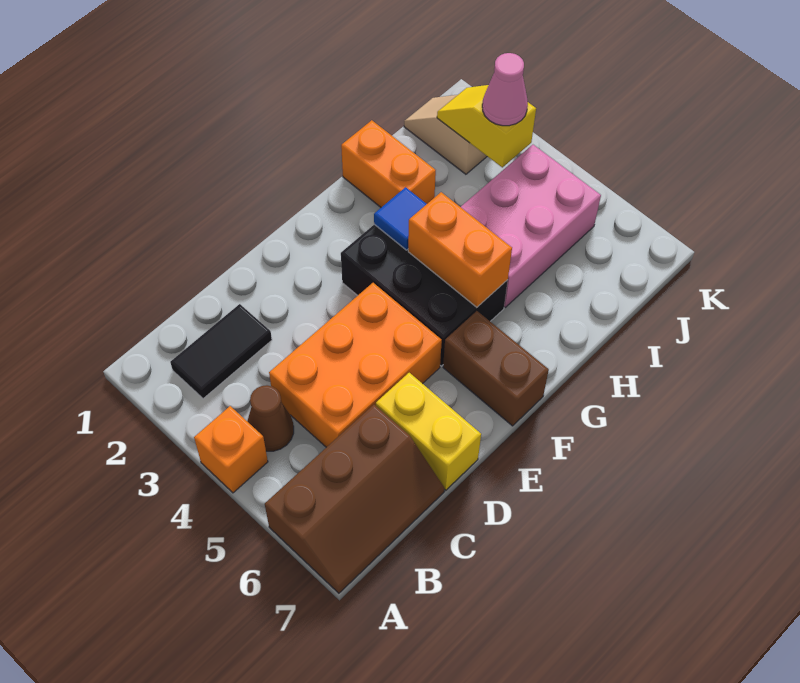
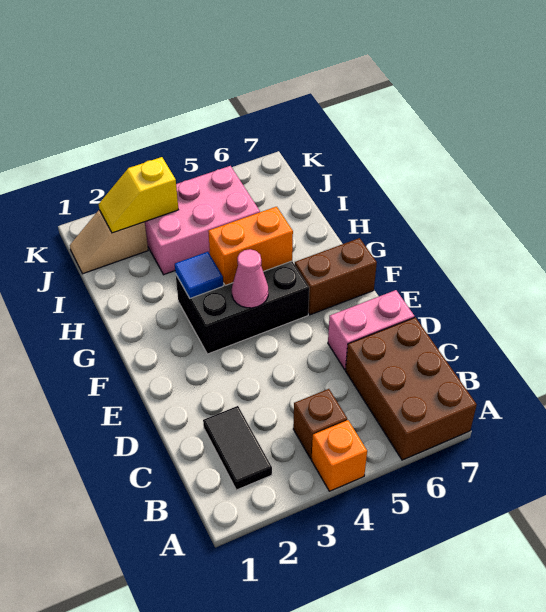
brown 2x3 slope [265,405,444,593] -> brown 2x3 brick [346,317,477,460]
brown 1x1 cone [247,385,294,451] -> brown 1x1 brick [293,389,347,459]
orange 2x3 brick [269,283,442,447] -> none
yellow 1x2 brick [376,373,481,490] -> pink 1x2 brick [328,290,414,370]
orange 1x2 brick [341,120,436,207] -> none
pink 2x3 brick [461,145,601,307] -> pink 2x3 brick turned to [145,166,260,275]
pink 1x1 cone [482,53,528,126] -> pink 1x1 cone moved to [232,249,268,308]

